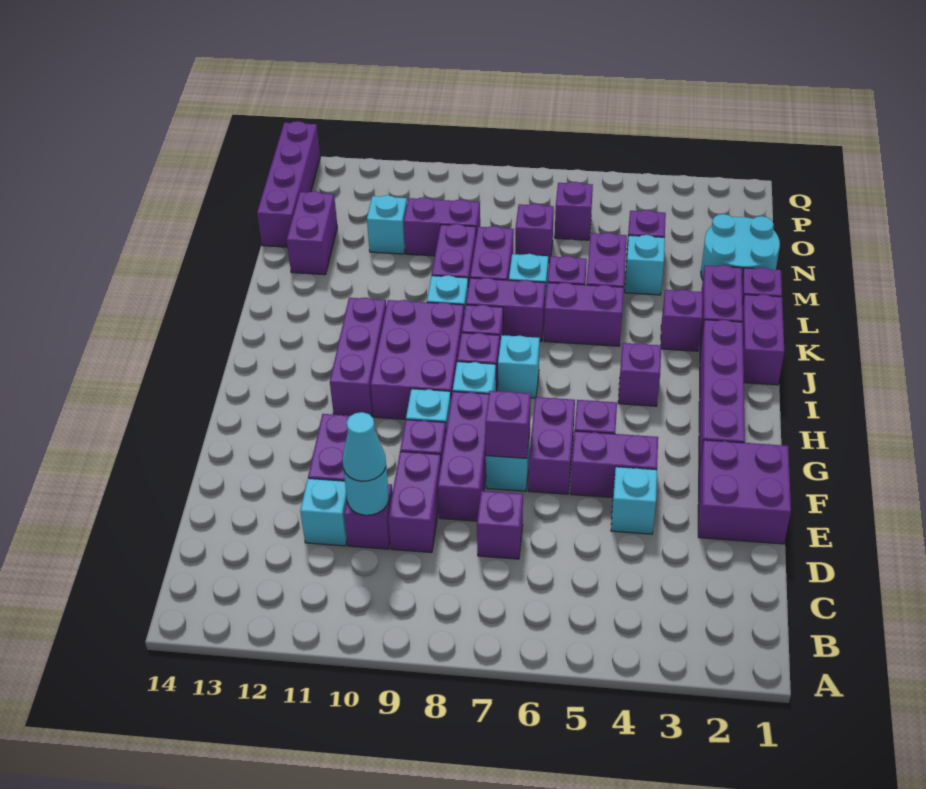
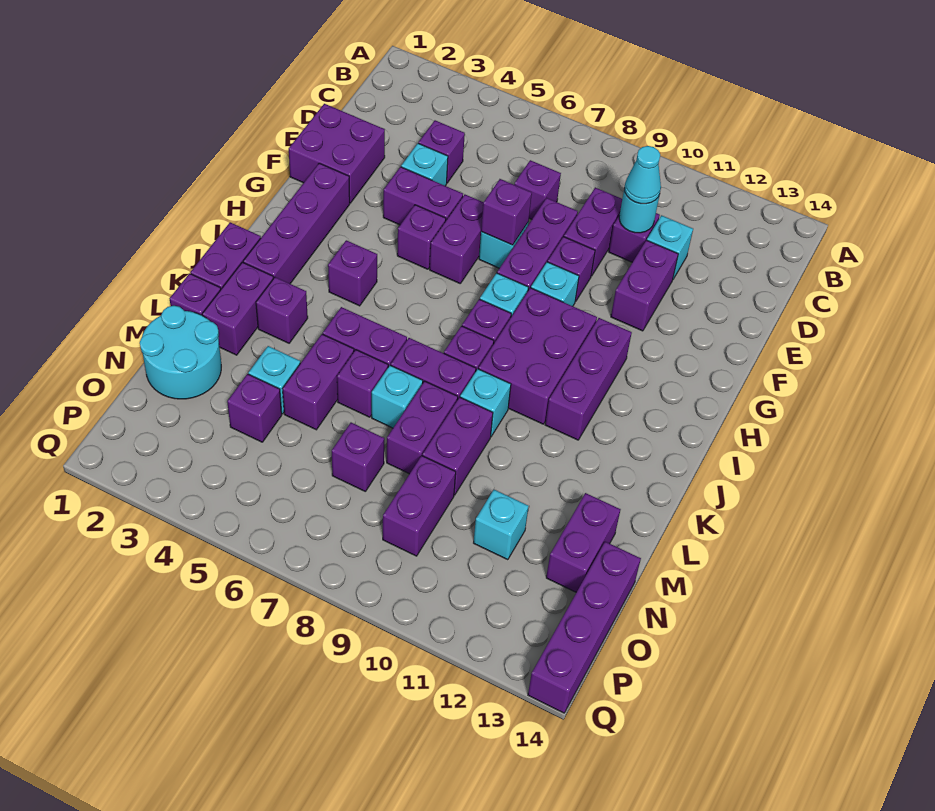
cyan 1x1 brick [498,335,540,398] -> none
purple 1x2 brick [404,197,480,256] -> purple 1x2 brick turned to [383,456,456,556]
purple 1x1 brick [555,182,593,240] -> purple 1x1 brick moved to [419,120,465,183]

